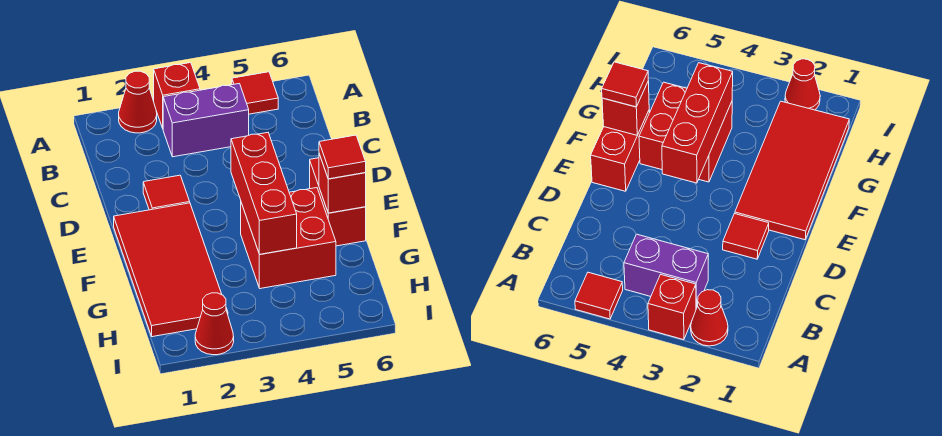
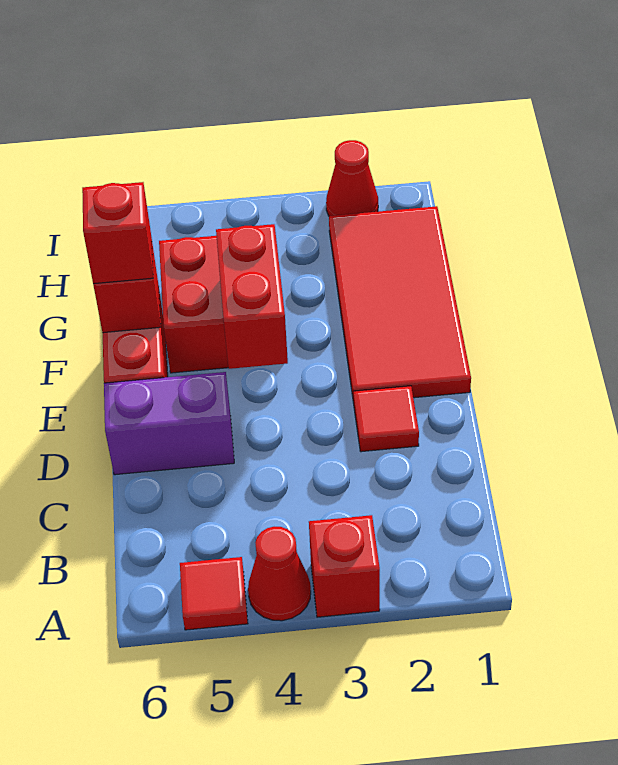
red 1x1 cone [119,71,157,133] -> red 1x1 cone moved to [248,527,311,621]
purple 1x2 brick [163,84,249,157] -> purple 1x2 brick moved to [104,372,234,475]
red 1x3 brick [231,133,297,254] -> red 1x2 brick [216,224,288,369]
red 1x1 tile [319,135,366,179] -> red 1x1 brick [82,182,153,284]

